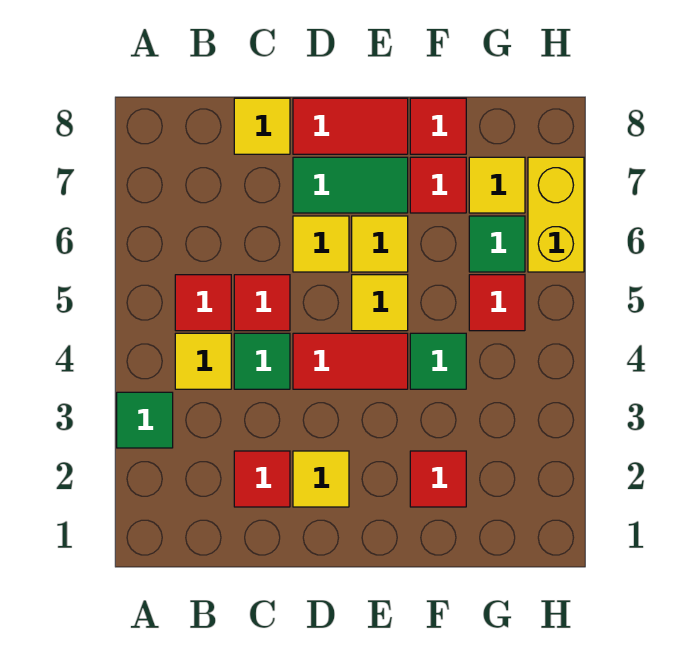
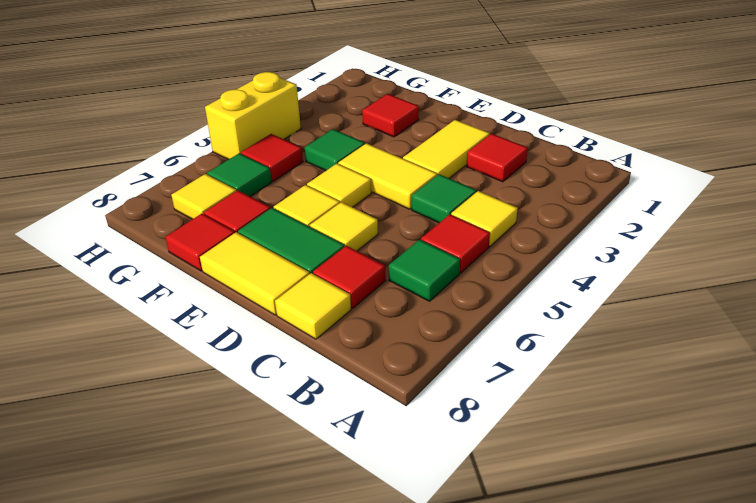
green 1x1 tile [117,392,173,448] -> green 1x1 tile moved to [389,239,460,301]
red 1x1 tile [234,275,290,331] -> red 1x1 tile moved to [313,246,386,308]
yellow 1x1 tile [293,451,349,507] -> yellow 1x2 tile [403,120,490,178]
red 1x2 tile [293,333,408,389] -> yellow 1x2 tile [338,143,437,209]
red 1x2 tile [293,98,408,154] -> yellow 1x2 tile [200,232,309,315]
yellow 1x2 brick [528,157,584,272] -> yellow 1x2 brick moved to [205,72,301,160]

